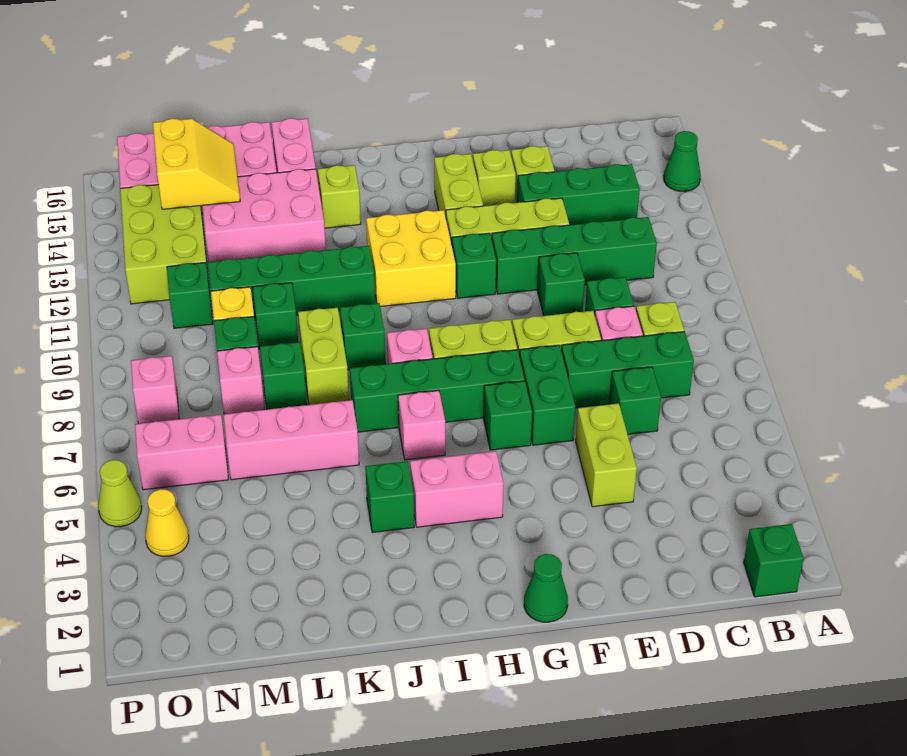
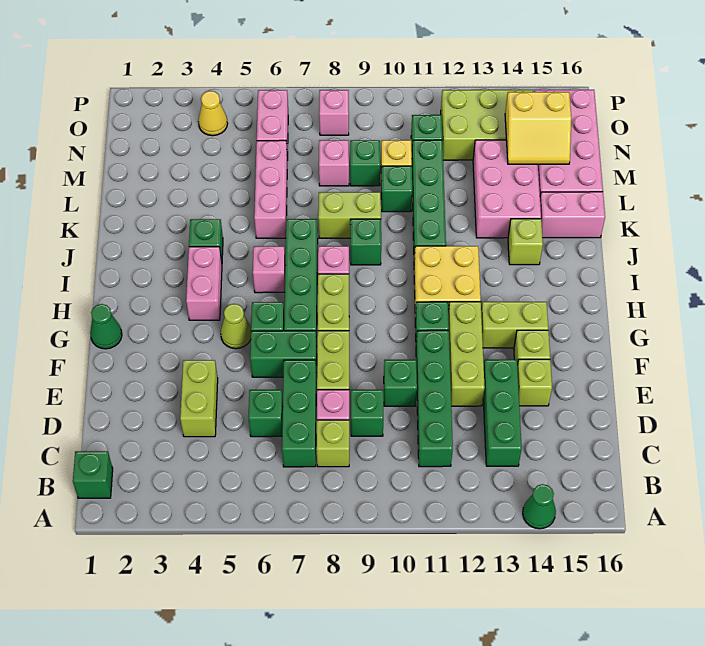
lime 1x2 brick [576,403,637,507] -> lime 1x2 brick turned to [180,360,218,437]
green 1x1 brick [260,342,307,409] -> none
lime 1x1 cone [98,460,142,527] -> lime 1x1 cone moved to [221,304,251,349]

